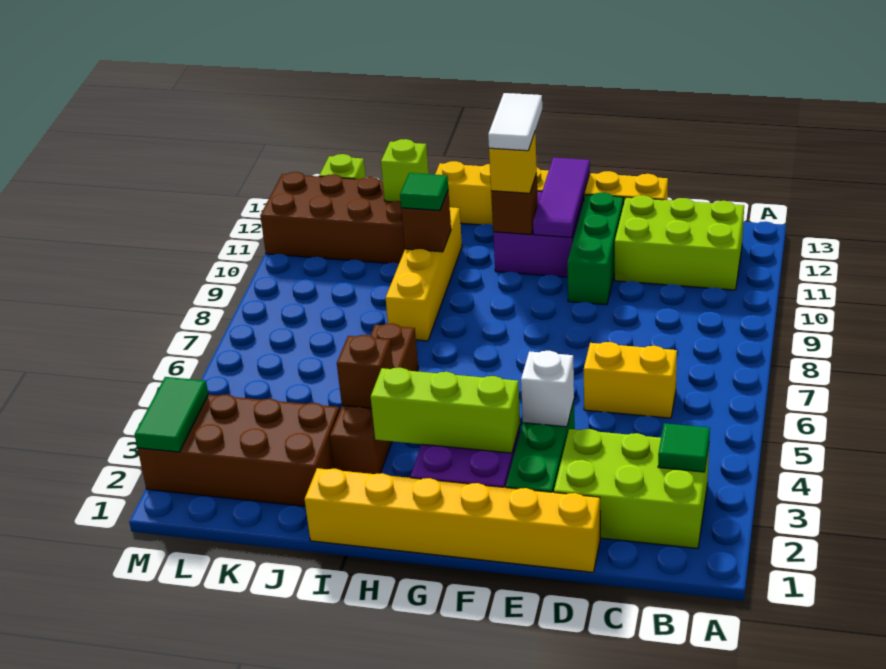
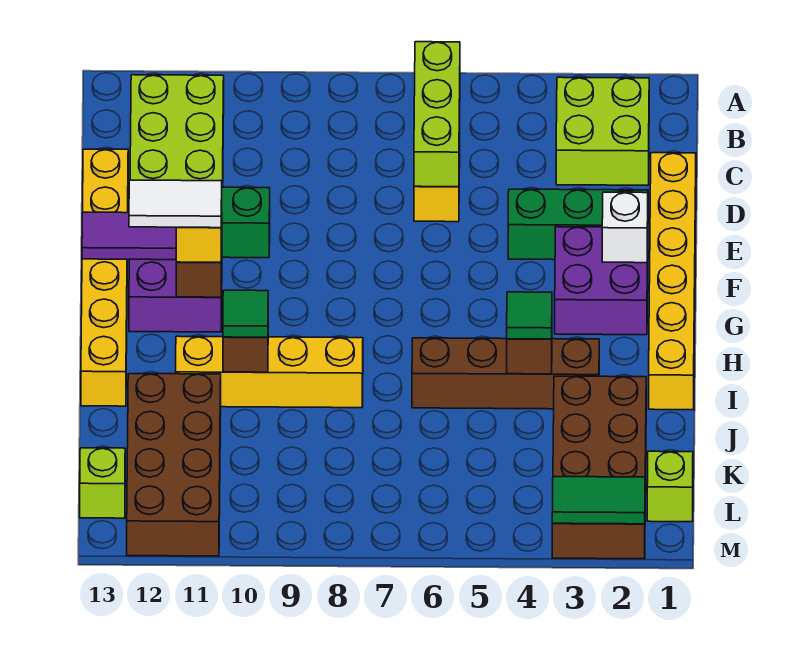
lime 2x3 brick [554,429,709,549] -> lime 2x2 brick [556,77,649,185]
green 1x1 tile [658,423,710,472] -> green 1x1 tile moved to [507,292,552,339]
white 1x1 brick [521,351,574,427] -> white 1x1 brick moved to [602,192,648,263]
lime 1x3 brick [371,368,520,453] -> lime 1x3 brick moved to [414,42,460,187]
lime 1x1 brick [381,139,429,202] -> lime 1x1 brick moved to [647,451,693,522]

